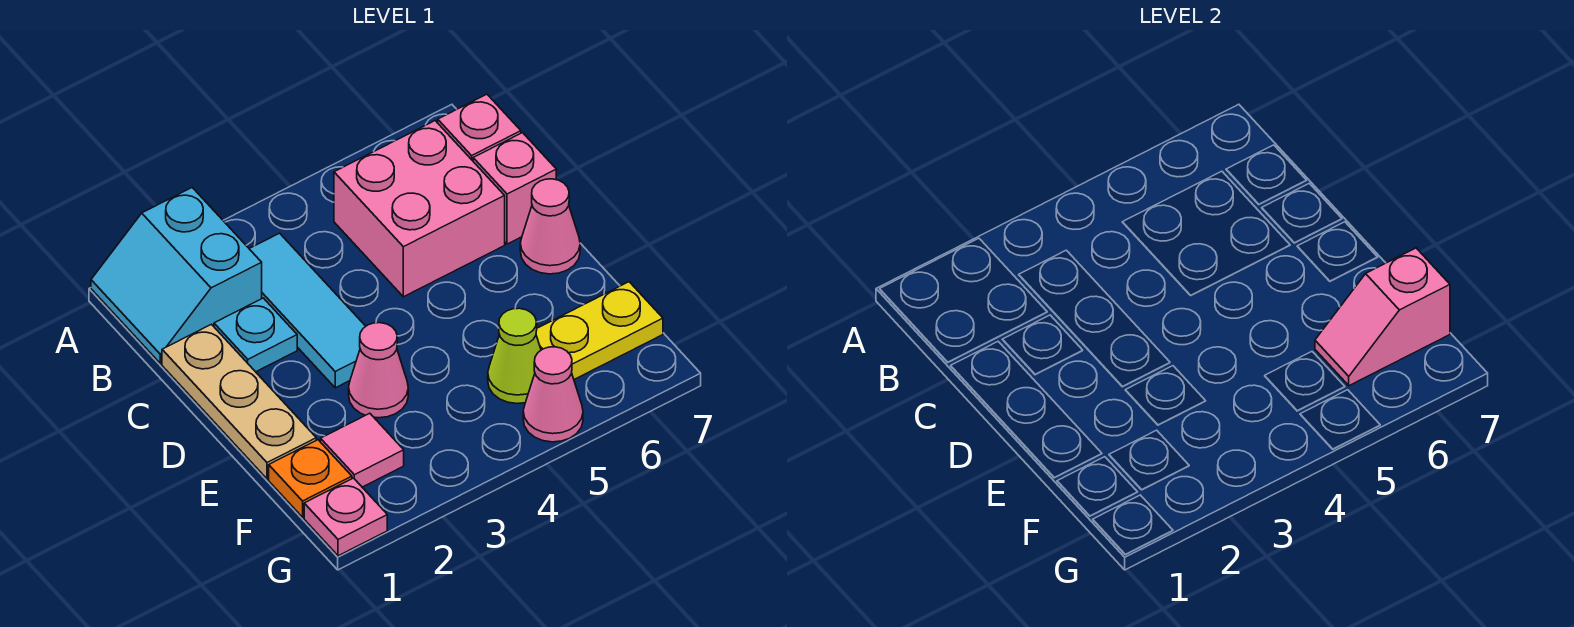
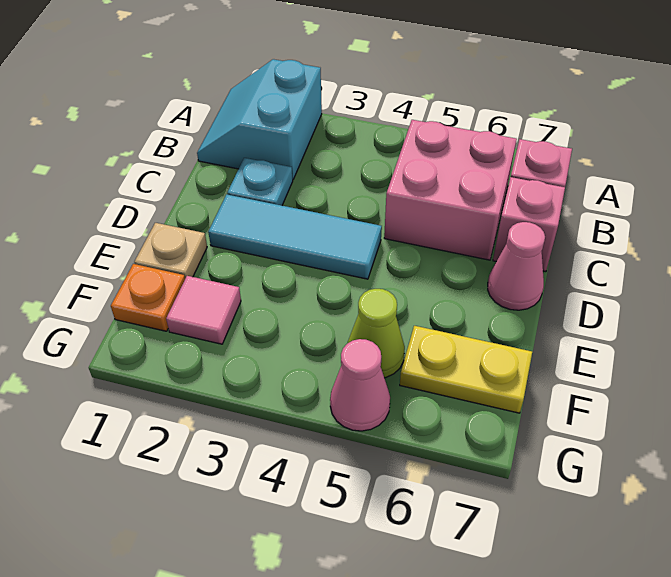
cyan 1x3 tile [249,233,366,388] -> cyan 1x3 tile turned to [208,194,382,279]
tan 1x3 plate [162,324,316,479] -> tan 1x1 plate [134,223,207,278]
pink 1x1 cone [349,323,408,418] -> none
pink 1x2 slope [1315,248,1450,386] -> none
pink 1x1 plate [304,478,387,556] -> none

